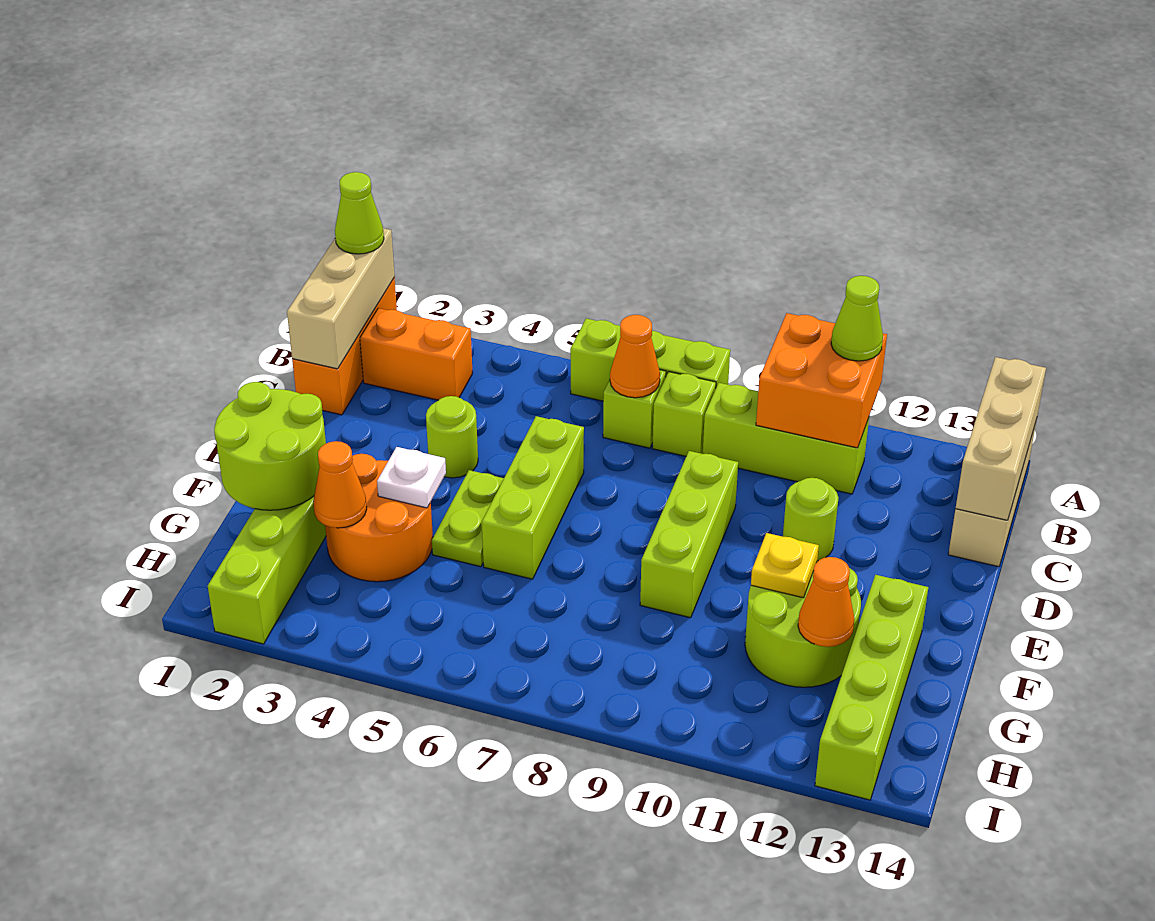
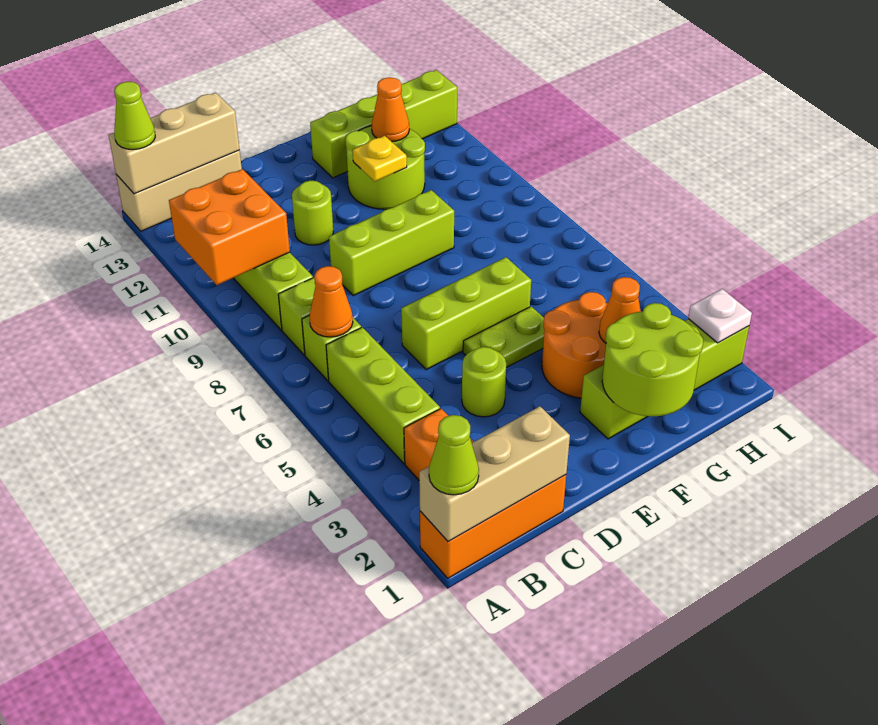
lime 1x3 brick [570,319,730,401] -> lime 1x3 brick moved to [326,327,440,463]
lime 1x1 cone [831,276,883,361] -> lime 1x1 cone moved to [114,82,155,150]
white 1x1 plate [377,447,446,508] -> white 1x1 plate moved to [688,289,752,343]

